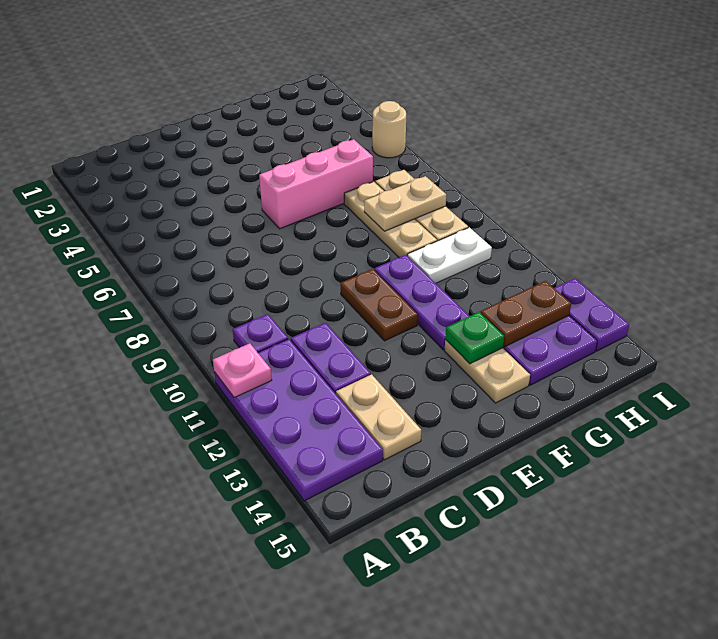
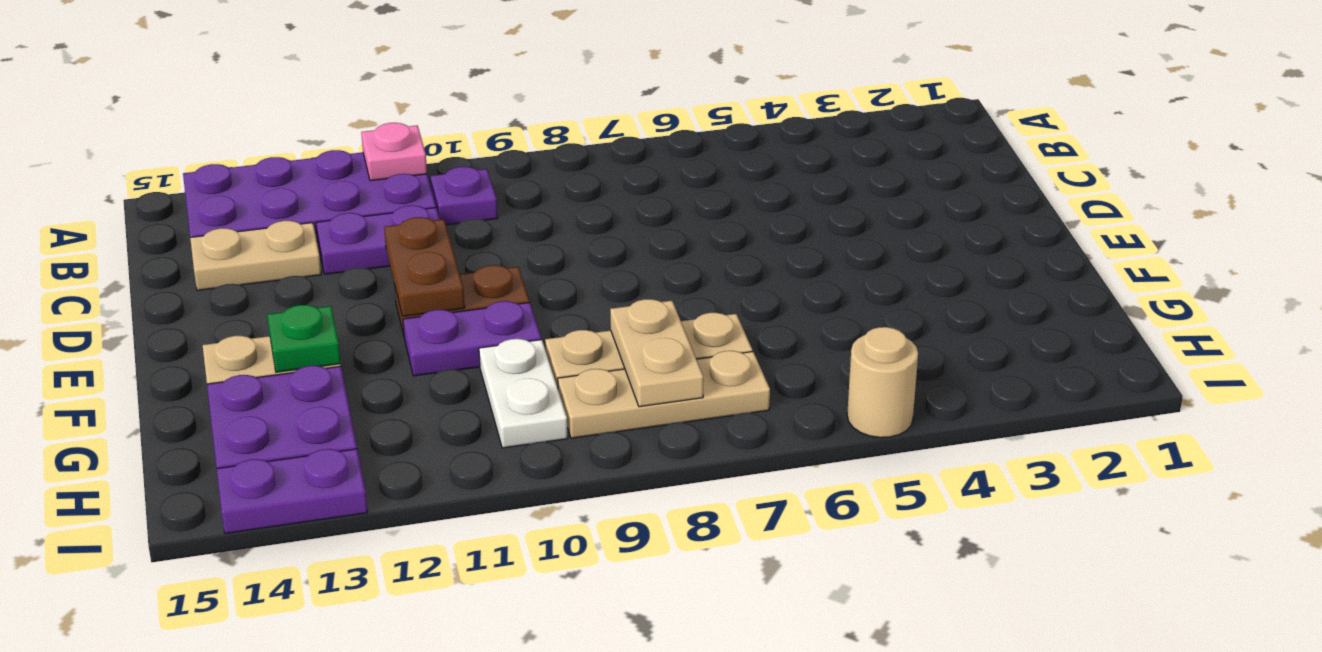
pink 1x3 brick [259,139,373,229] -> none
purple 1x3 plate [374,255,469,350] -> purple 1x2 plate [403,301,541,376]
brown 1x2 plate [481,281,571,347] -> brown 1x2 plate moved to [384,217,465,316]

